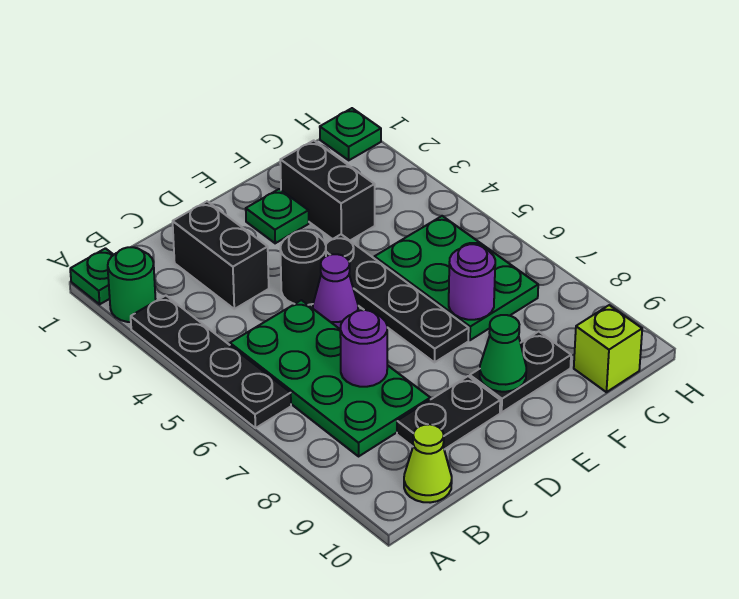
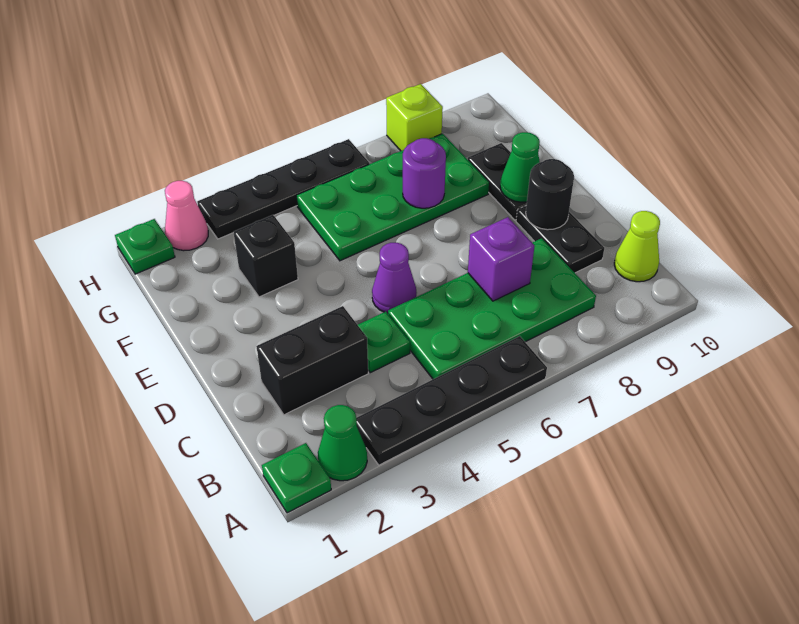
green 1x1 round brick [108,247,156,322] -> green 1x1 cone [318,405,367,481]
purple 1x1 round brick [340,310,387,387] -> purple 1x1 brick [468,217,534,301]
black 1x1 round brick [280,231,326,305] -> black 1x1 round brick moved to [526,159,574,230]
green 1x1 plate [246,189,309,243] -> green 1x1 plate moved to [358,312,410,373]
black 1x4 plate [325,234,469,362] -> black 1x4 plate moved to [197,139,369,239]
black 1x2 brick [280,140,375,240] -> black 1x1 brick [233,215,298,297]
green 2x3 plate [374,216,538,340] -> green 2x4 plate [296,134,489,261]
lime 1x1 brick [574,305,642,392] -> lime 1x1 brick moved to [386,84,443,151]
none -> pink 1x1 cone [165,181,208,251]

